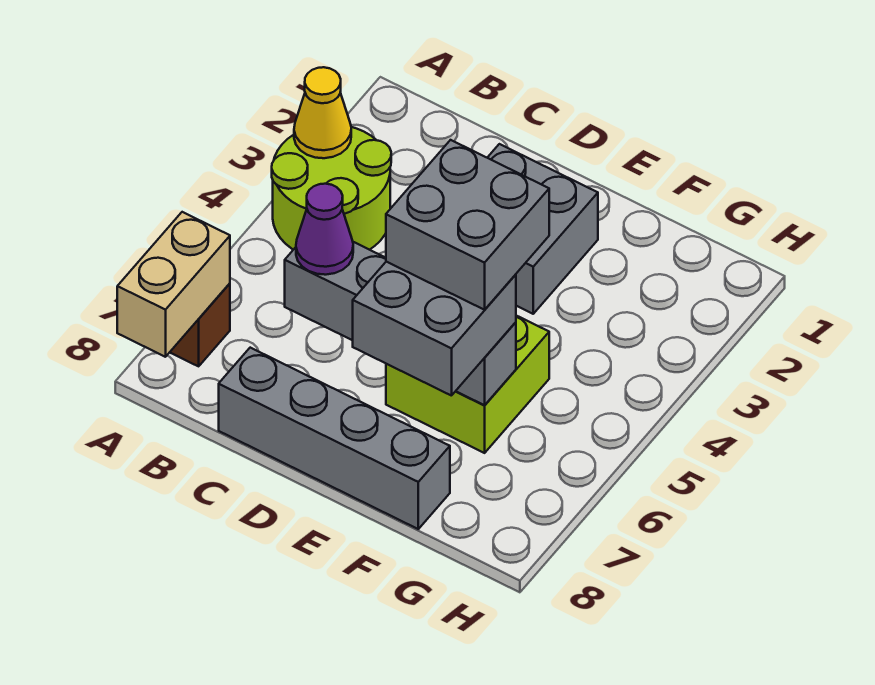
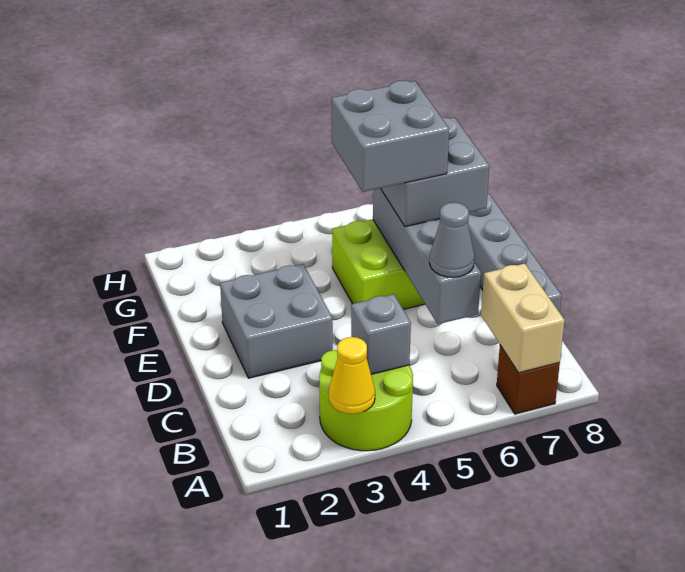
tan 1x2 brick [117,212,230,357] -> tan 1x2 brick turned to [481,264,565,373]
none -> grey 1x1 brick [351,294,411,374]
purple 1x1 cone [296,184,353,275] -> grey 1x1 cone [430,202,474,277]

